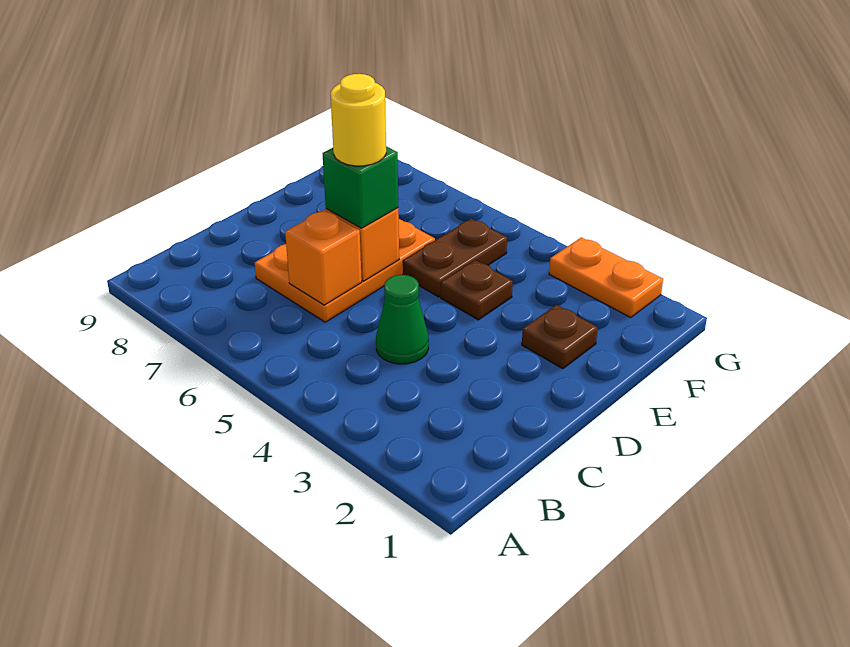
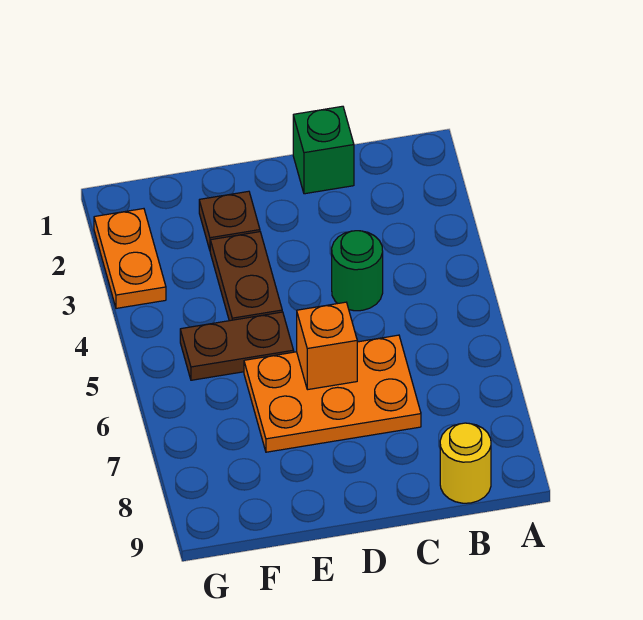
green 1x1 cone [376,275,429,364] -> green 1x1 round brick [332,231,383,311]
orange 1x1 brick [285,210,362,305] -> none
green 1x1 brick [323,146,398,228] -> green 1x1 brick moved to [293,106,354,194]
yellow 1x1 round brick [331,74,386,166] -> yellow 1x1 round brick moved to [440,423,491,503]
brown 1x1 plate [441,260,513,320] -> brown 1x2 plate [210,232,282,321]

